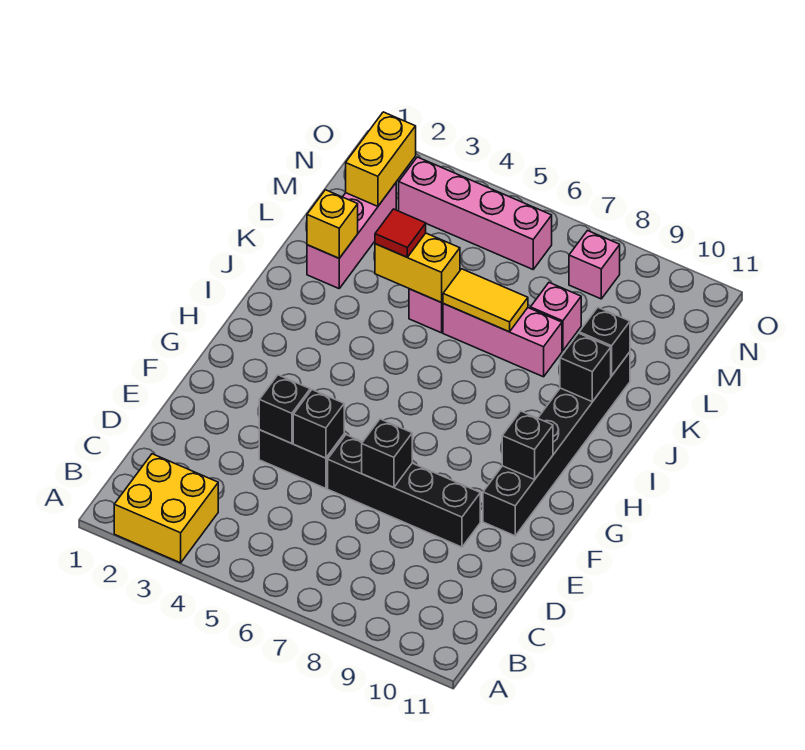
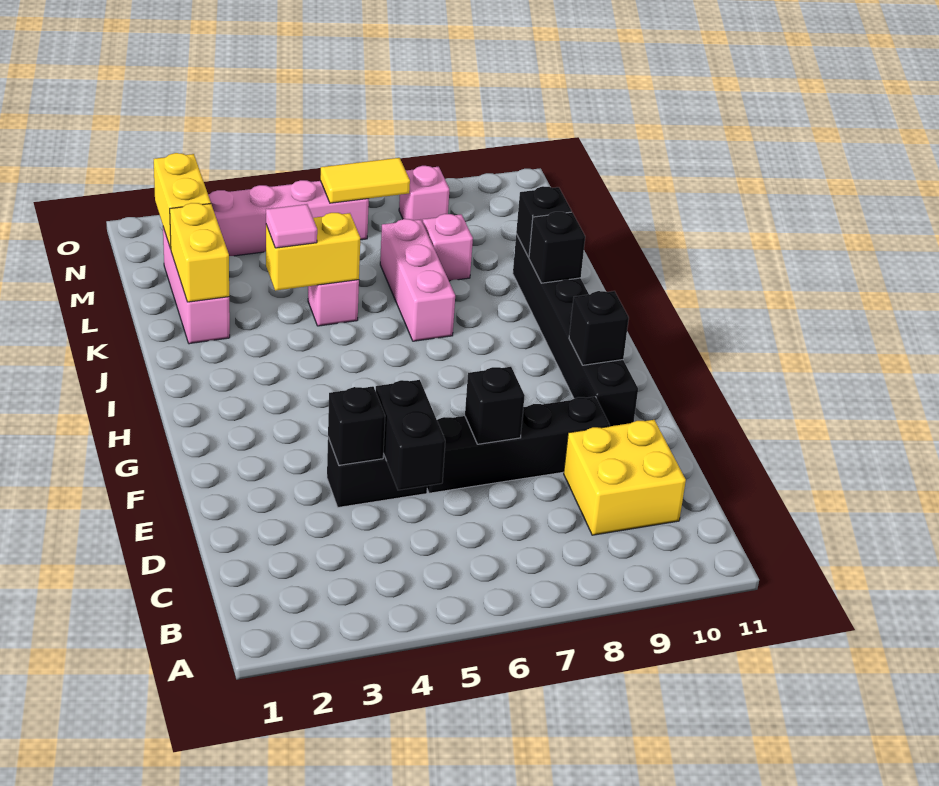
yellow 2x2 brick [114,454,218,563] -> yellow 2x2 brick moved to [564,420,686,535]
black 1x1 brick [293,390,344,458] -> black 1x2 brick [376,380,445,490]
yellow 1x1 brick [307,190,358,258] -> yellow 1x2 brick [170,203,229,302]
red 1x1 tile [375,209,426,257] -> pink 1x1 tile [266,204,317,248]
pink 1x3 brick [443,304,562,377] -> pink 1x3 brick turned to [380,219,455,341]
yellow 1x2 tile [443,269,528,332] -> yellow 1x2 tile moved to [320,158,410,203]

